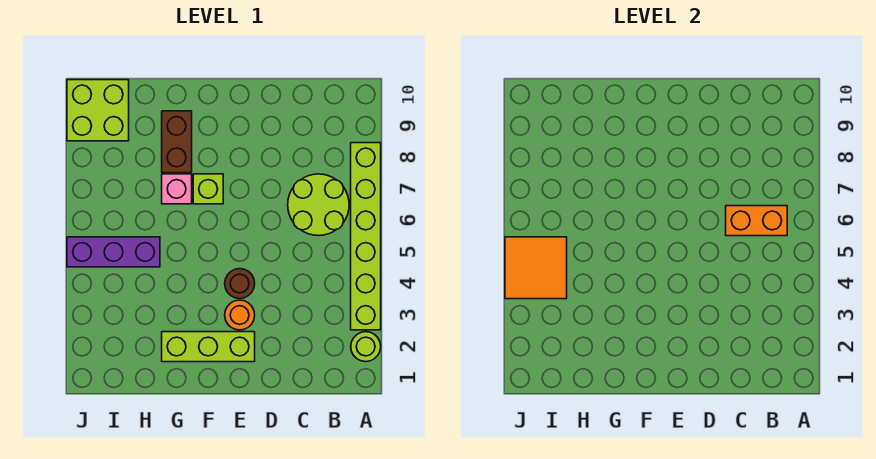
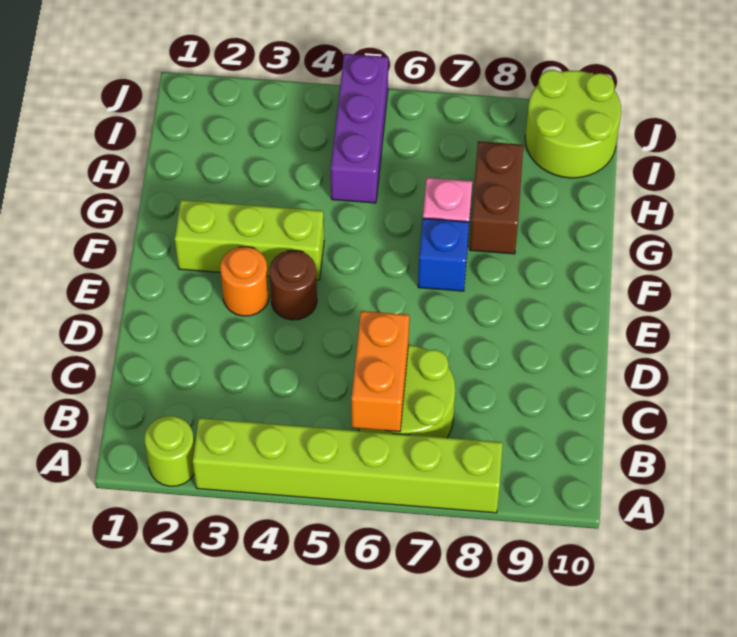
lime 1x3 brick [162,332,255,362] -> lime 1x3 brick turned to [175,200,324,280]
lime 1x1 brick [193,174,223,204] -> blue 1x1 brick [418,218,469,291]
brown 1x2 brick [162,111,192,173] -> brown 1x2 brick turned to [470,141,523,254]
orange 2x2 tile [505,237,567,299] -> none
lime 2x2 brick [67,80,129,141] -> lime 2x2 round brick [525,70,621,178]

